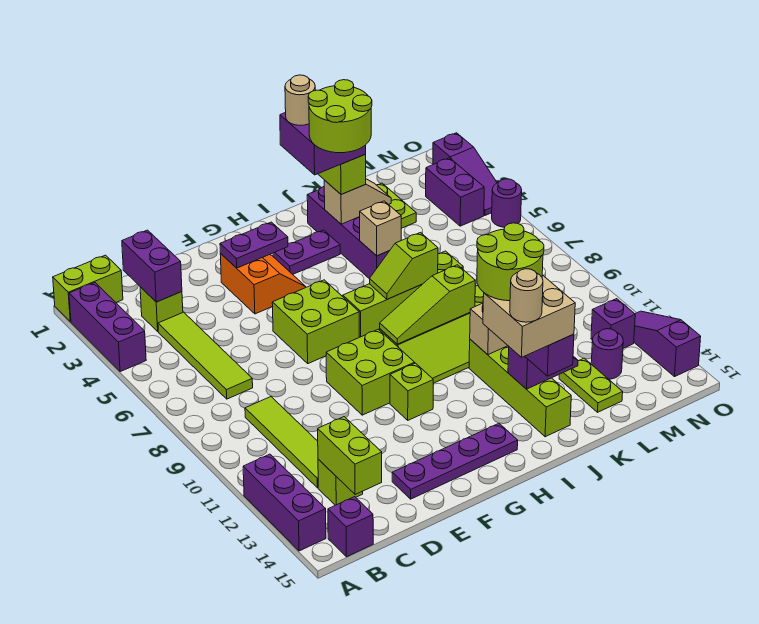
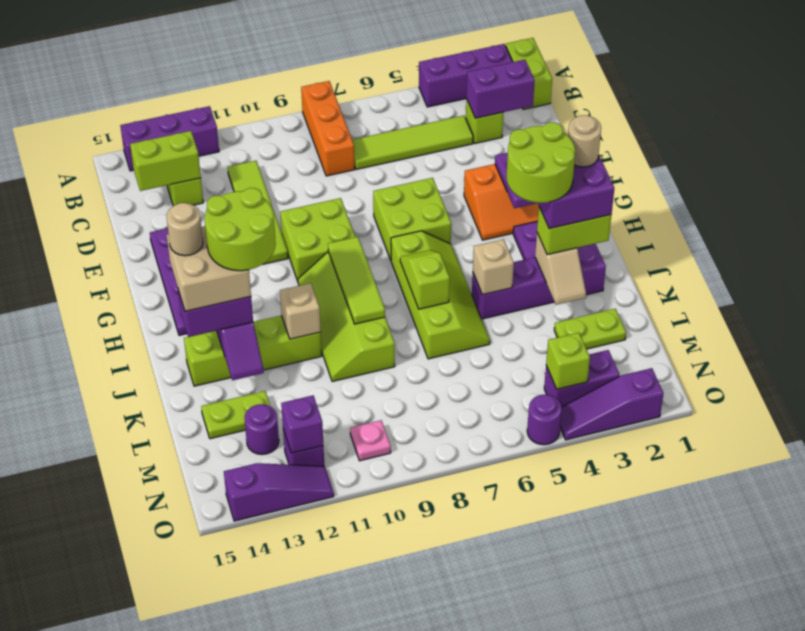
none -> orange 1x3 brick [301,81,355,176]
purple 1x1 brick [328,497,373,557] -> purple 1x1 brick moved to [281,395,323,453]
lime 1x4 tile [245,397,318,488] -> lime 1x4 tile turned to [228,161,288,265]
lime 1x1 brick [390,363,433,420] -> lime 1x1 brick moved to [546,333,590,389]
lime 1x3 slope [380,265,475,344] -> lime 1x3 tile [328,237,385,324]
none -> pink 1x1 plate [350,420,391,461]

